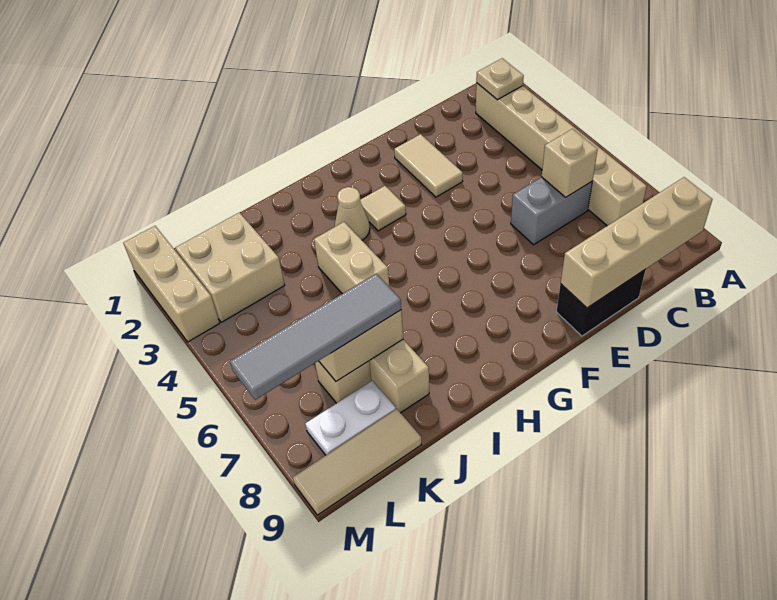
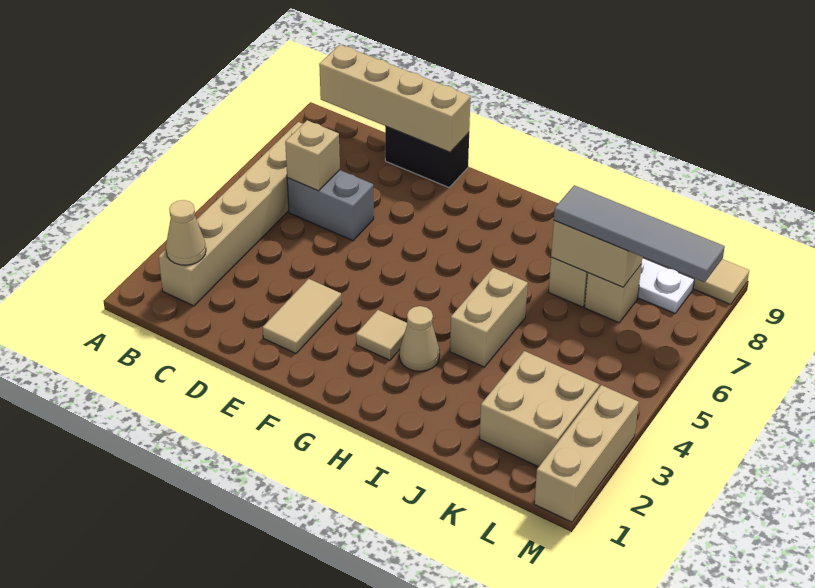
tan 1x1 plate [476,58,524,100] -> tan 1x1 cone [166,200,206,265]

